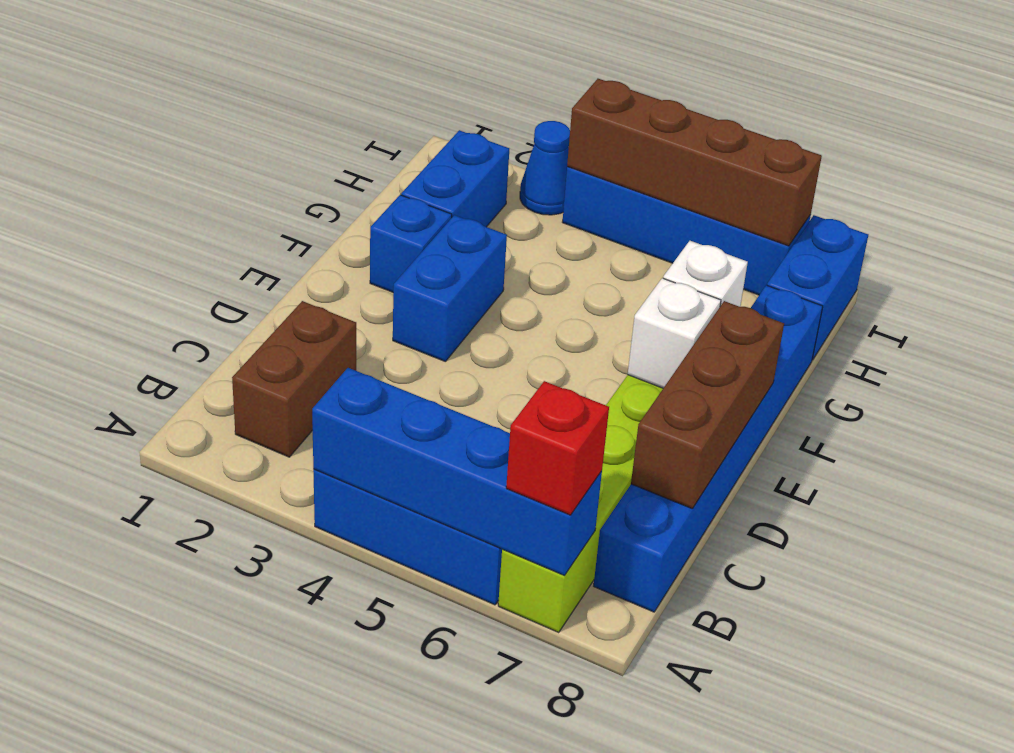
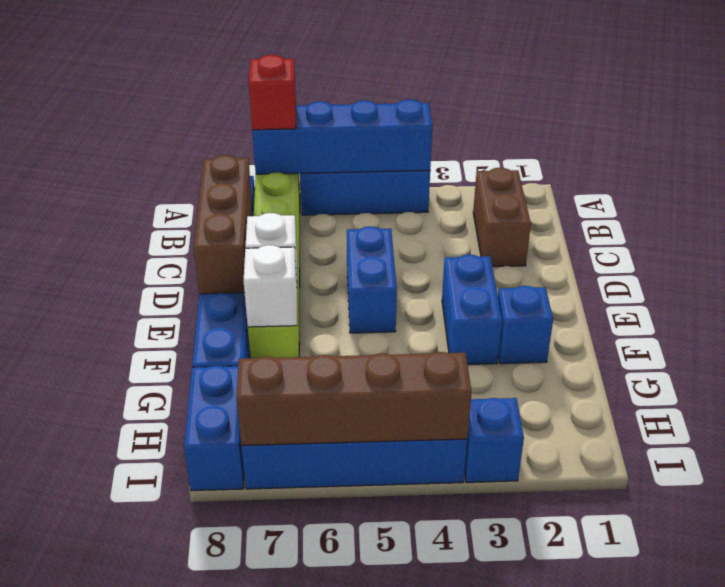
blue 1x2 brick [401,130,509,227] -> blue 1x2 brick moved to [347,226,397,333]
blue 1x1 cone [520,121,570,215] -> blue 1x1 brick [464,398,524,482]

